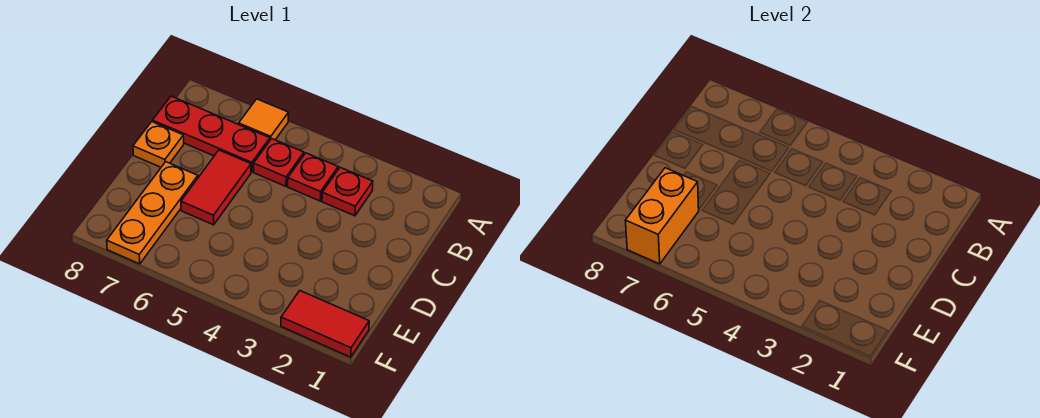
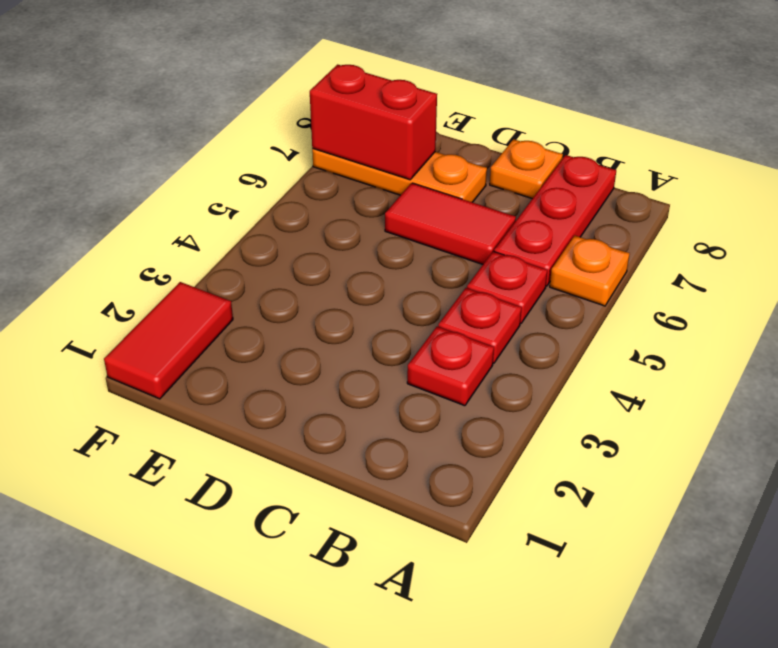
orange 1x1 tile [239,99,289,140] -> orange 1x1 plate [550,236,630,306]
orange 1x2 brick [625,168,699,264] -> red 1x2 brick [310,65,437,180]

